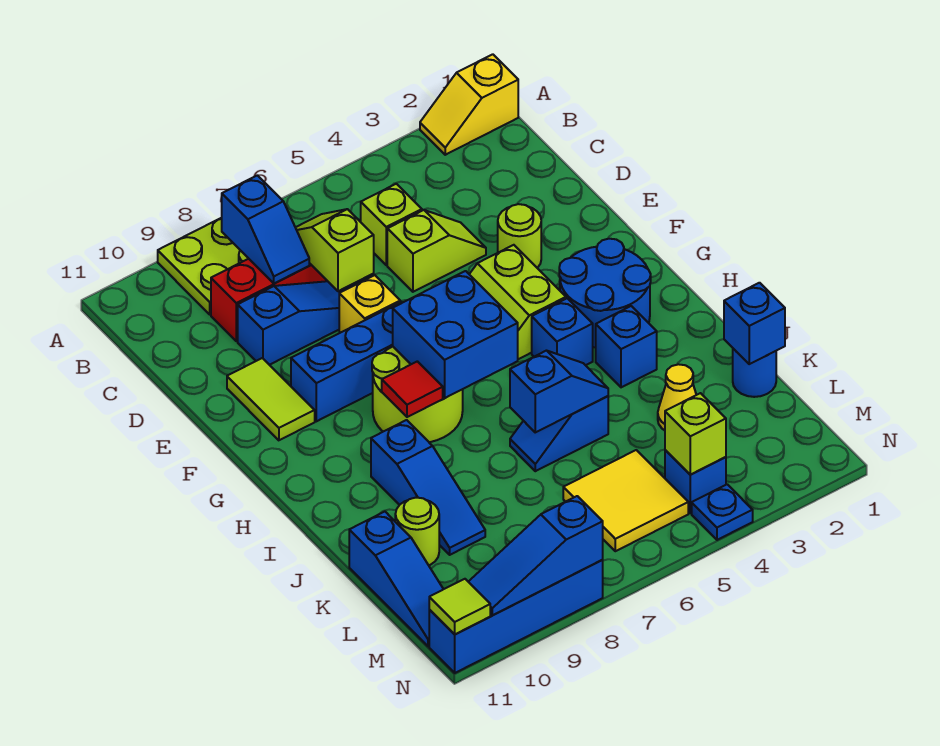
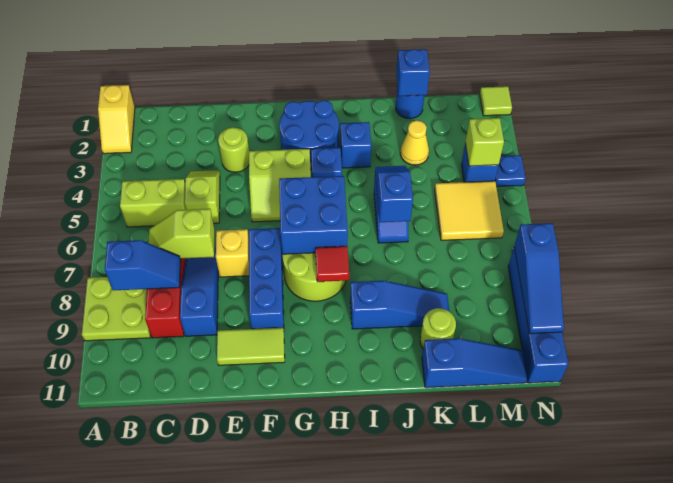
lime 1x1 brick [361,184,422,265] -> lime 1x2 brick [120,179,186,227]
lime 1x1 tile [429,579,490,634] -> lime 1x1 tile moved to [480,86,512,116]

